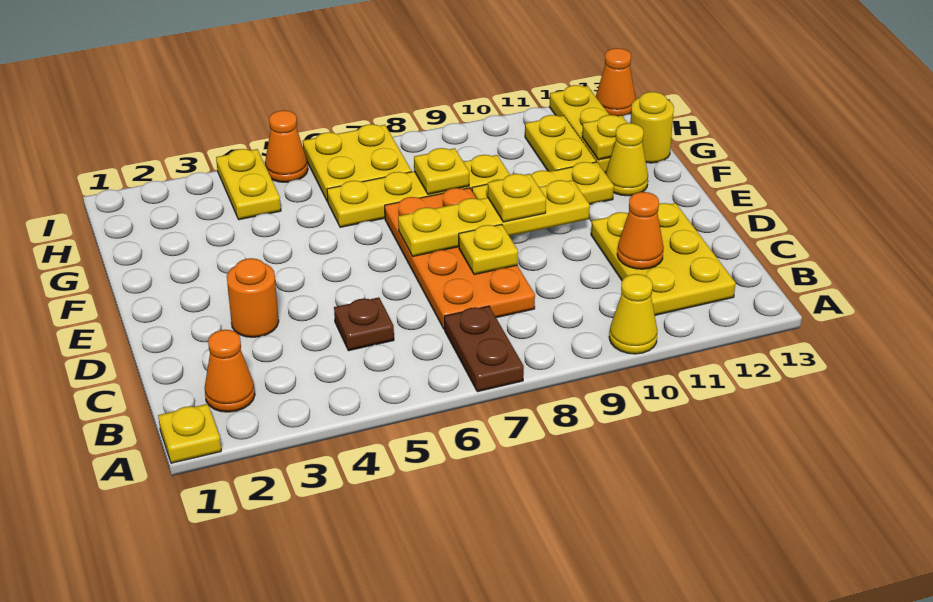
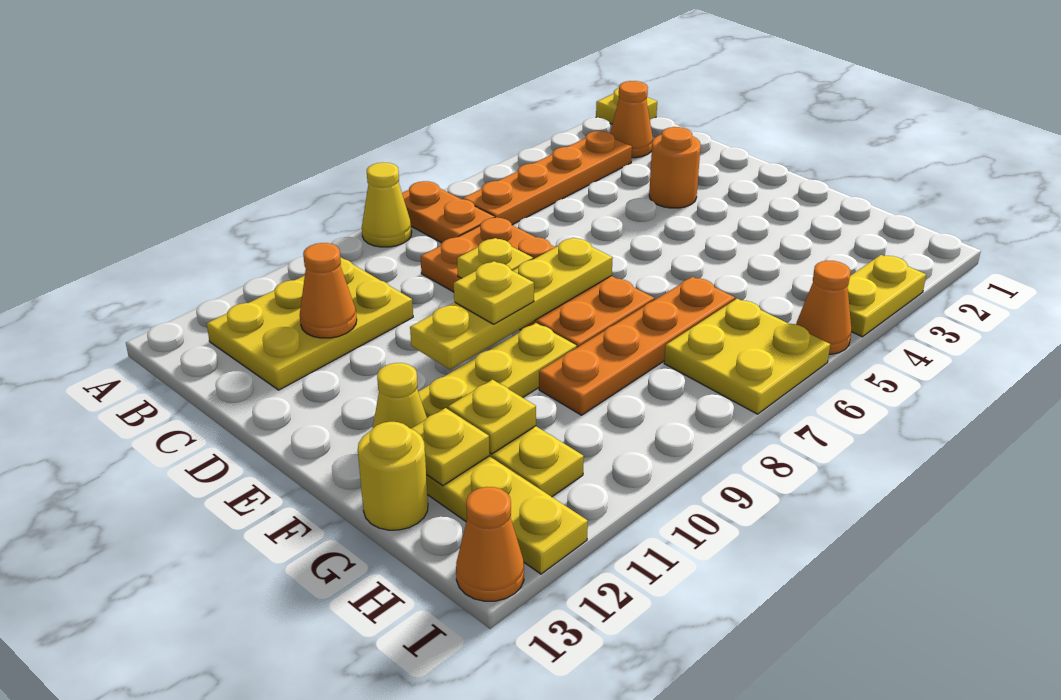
brown 1x2 plate [444,306,524,392] -> orange 1x2 plate [402,181,495,243]
yellow 1x1 cone [609,274,657,354] -> yellow 1x1 cone moved to [362,163,412,247]
none -> orange 1x4 plate [463,131,632,225]
yellow 2x3 plate [591,203,736,315] -> yellow 2x3 plate turned to [207,258,413,390]
brown 1x1 plate [334,297,394,351] -> none
yellow 1x4 plate [327,155,510,227] -> orange 1x4 plate [539,277,735,415]
yellow 1x1 plate [414,148,469,194] -> yellow 1x1 plate moved to [448,380,536,454]
yellow 1x2 plate [216,149,281,220] -> yellow 1x2 plate turned to [848,255,926,337]

